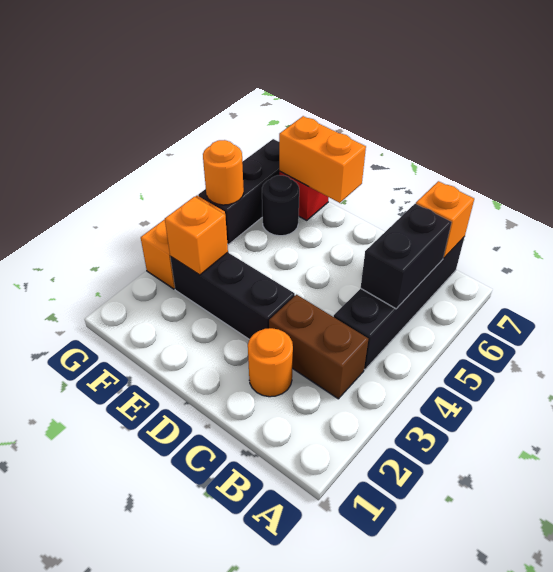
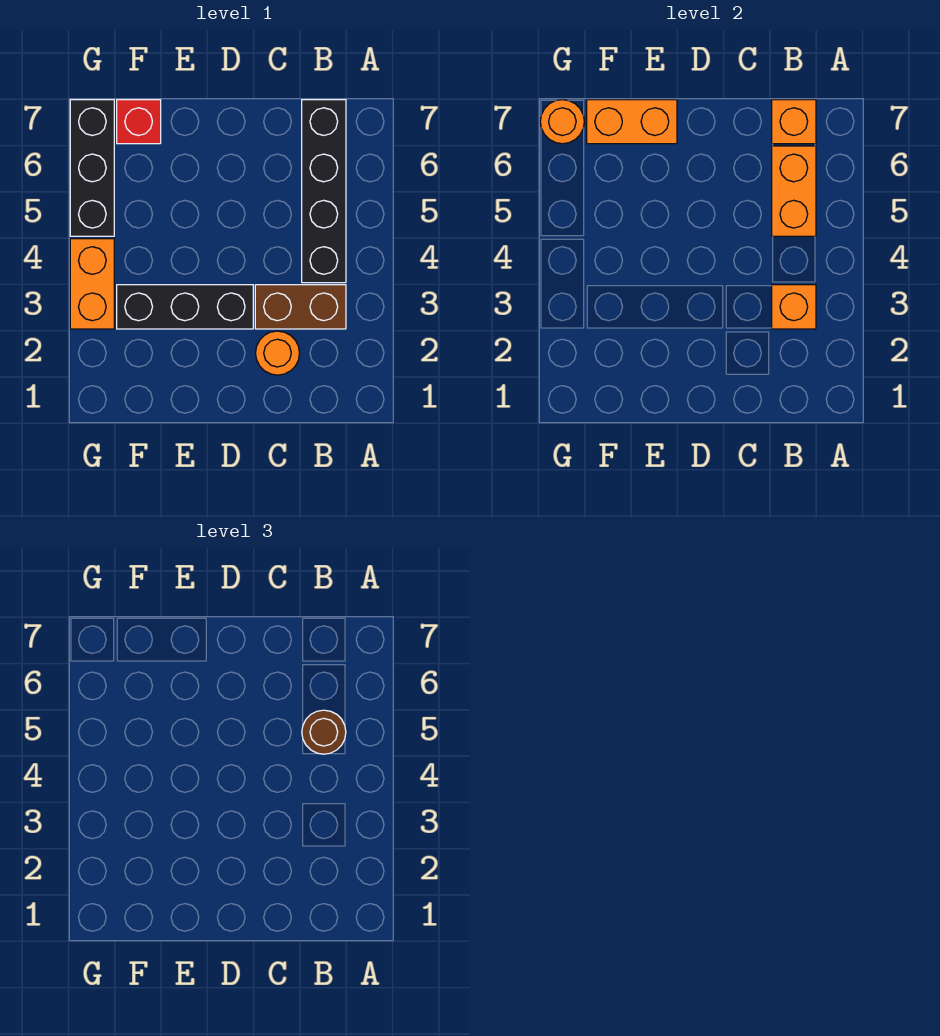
black 1x2 brick [361,204,452,309] -> orange 1x2 brick [772,146,816,236]
none -> brown 1x1 round brick [302,710,346,754]
orange 1x1 brick [165,197,228,275] -> orange 1x1 brick moved to [772,285,816,329]
black 1x1 round brick [262,175,299,236] -> none
orange 1x1 round brick [203,140,244,205] -> orange 1x1 round brick moved to [540,100,584,144]

